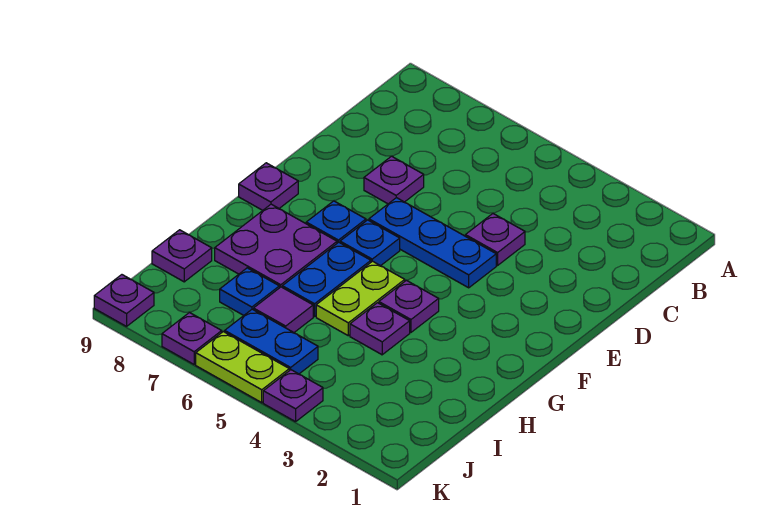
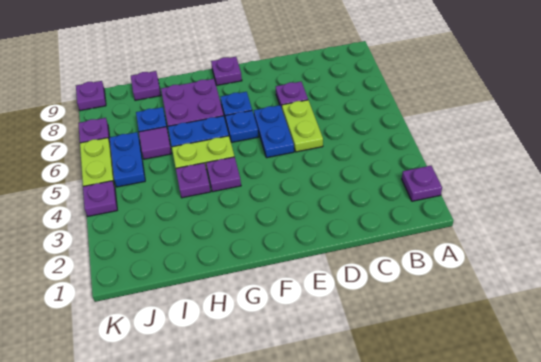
purple 1x1 plate [465,214,525,265] -> purple 1x1 plate moved to [402,166,442,201]
none -> lime 1x2 plate [282,100,323,152]
blue 1x3 plate [369,198,496,288] -> blue 1x2 plate [254,105,294,158]

